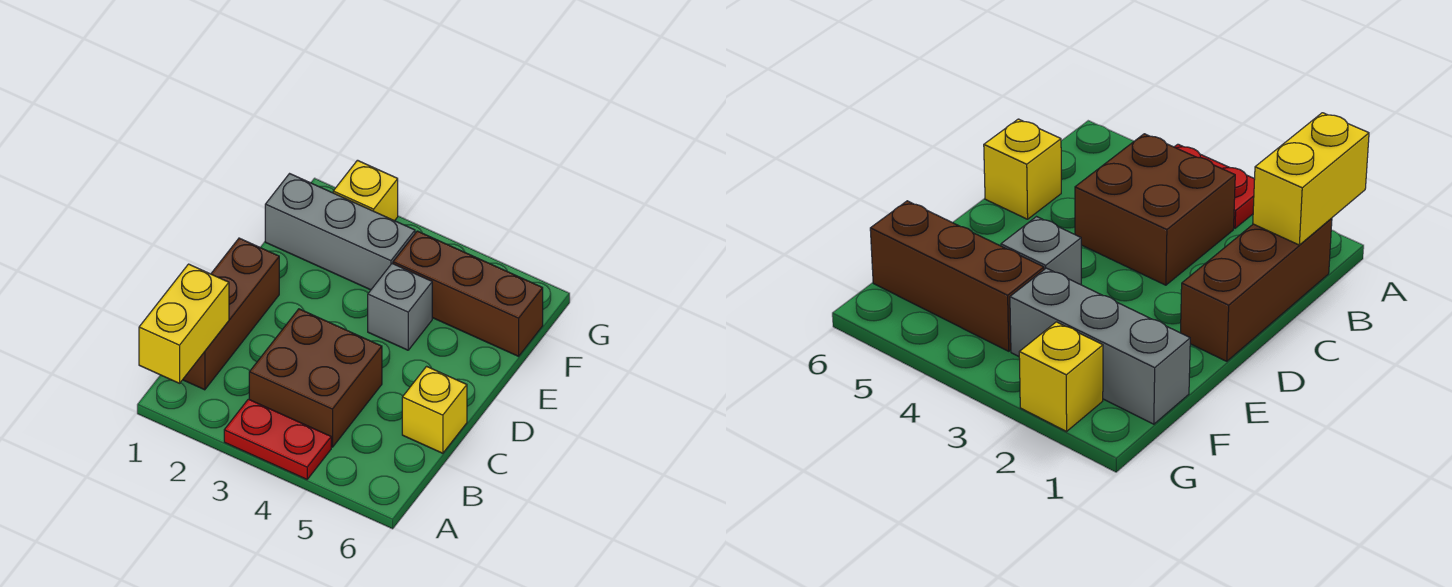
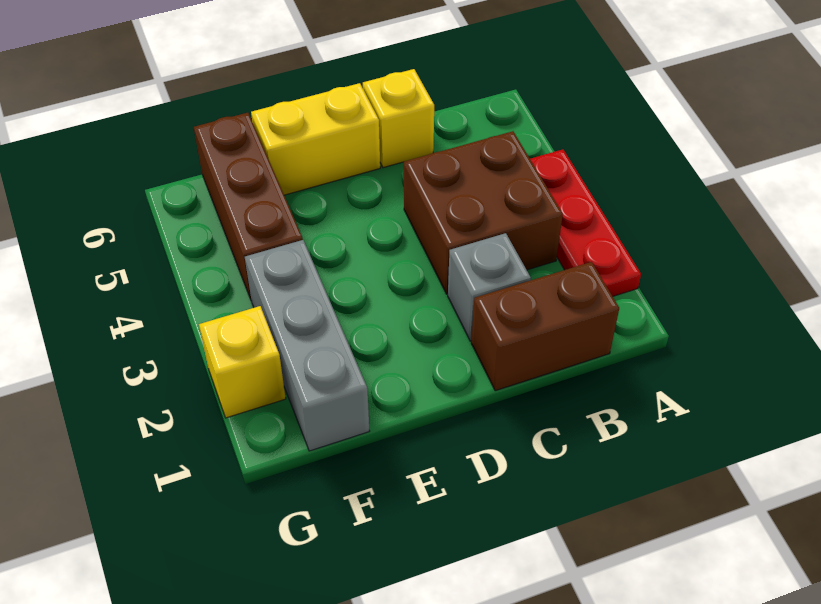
yellow 1x2 brick [139,264,229,383] -> yellow 1x2 brick moved to [251,83,380,195]
red 1x2 plate [224,399,331,479] -> red 1x3 plate [530,149,641,296]
brown 1x3 brick [183,238,279,390] -> brown 1x2 brick [471,262,619,391]
grey 1x1 brick [368,264,432,350] -> grey 1x1 brick moved to [448,233,531,341]

